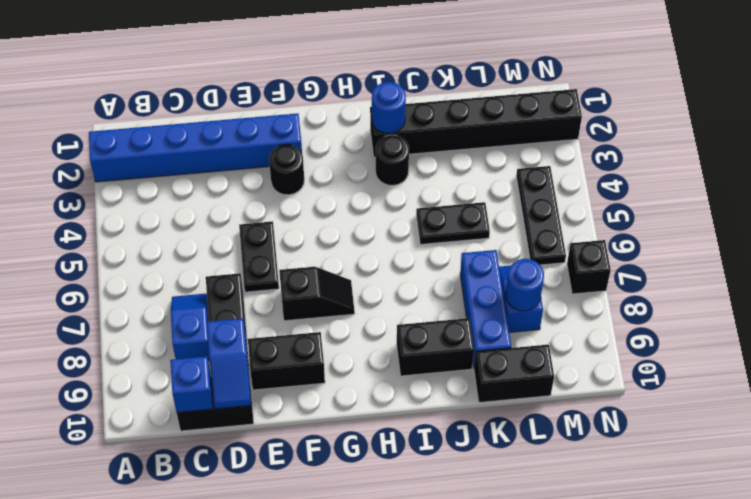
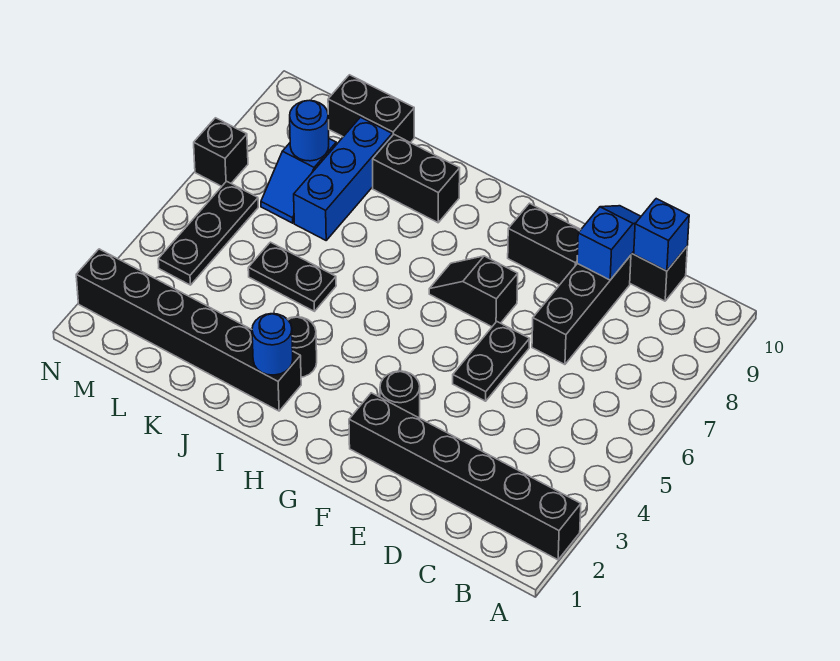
blue 1x6 brick [89,113,302,182] -> black 1x6 brick [349,393,581,560]
blue 1x2 slope [171,293,210,361] -> none

